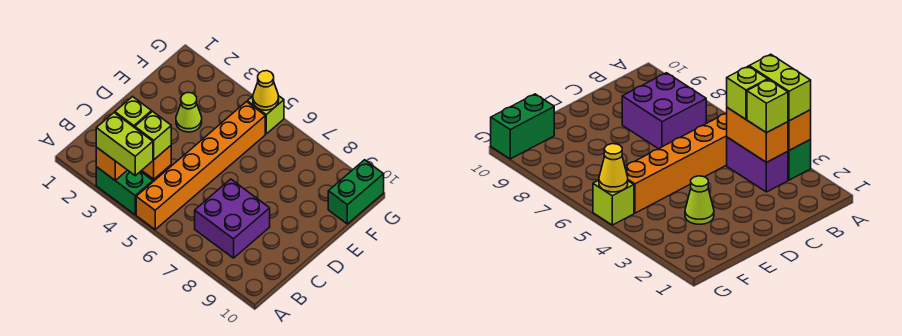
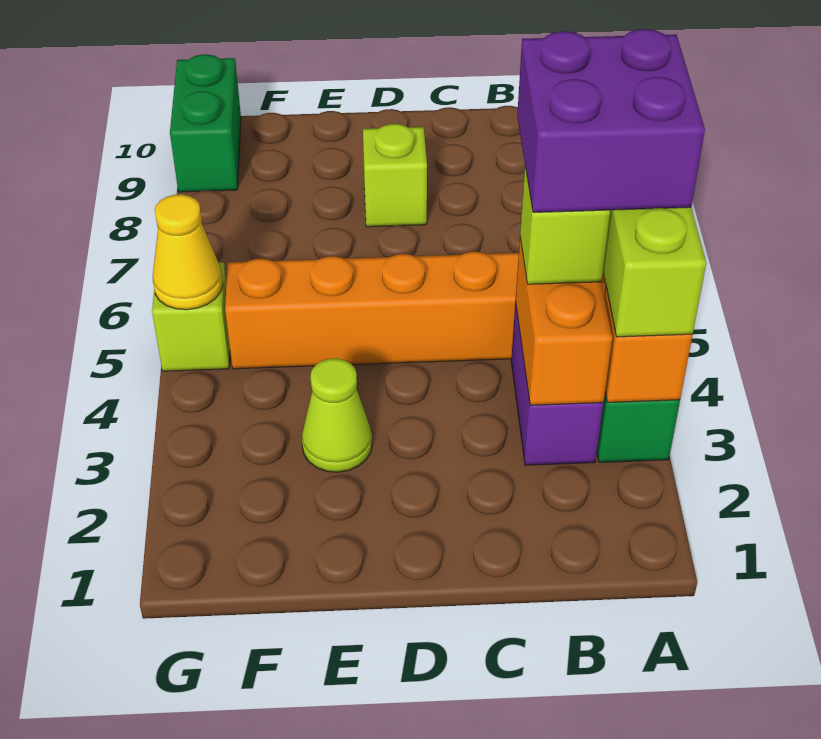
lime 1x1 brick [115,97,152,128] -> lime 1x1 brick moved to [363,124,427,227]
purple 2x2 brick [195,179,270,258] -> purple 2x2 brick moved to [517,29,705,212]
green 1x2 brick [328,160,384,224] -> green 1x2 brick turned to [170,54,241,192]

